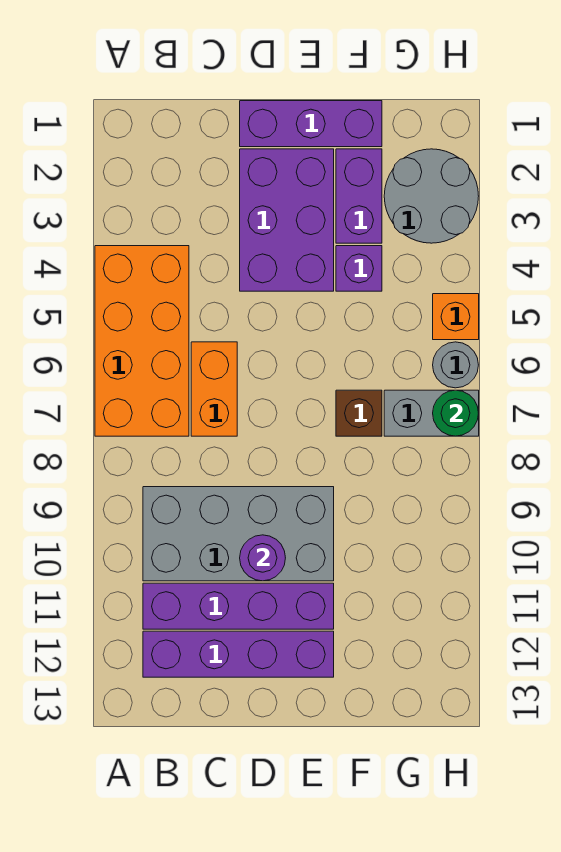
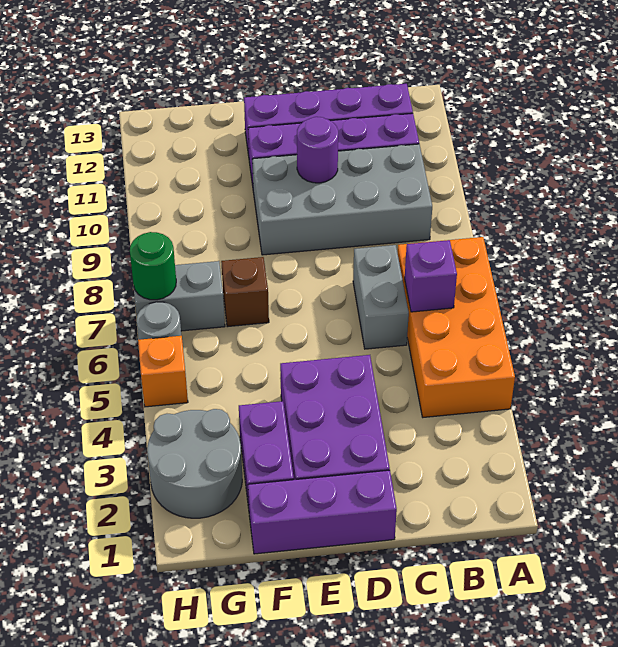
orange 1x2 brick [191,342,237,436] -> grey 1x2 brick [353,245,409,349]
purple 1x1 brick [336,246,382,291] -> purple 1x1 brick moved to [405,240,457,312]

